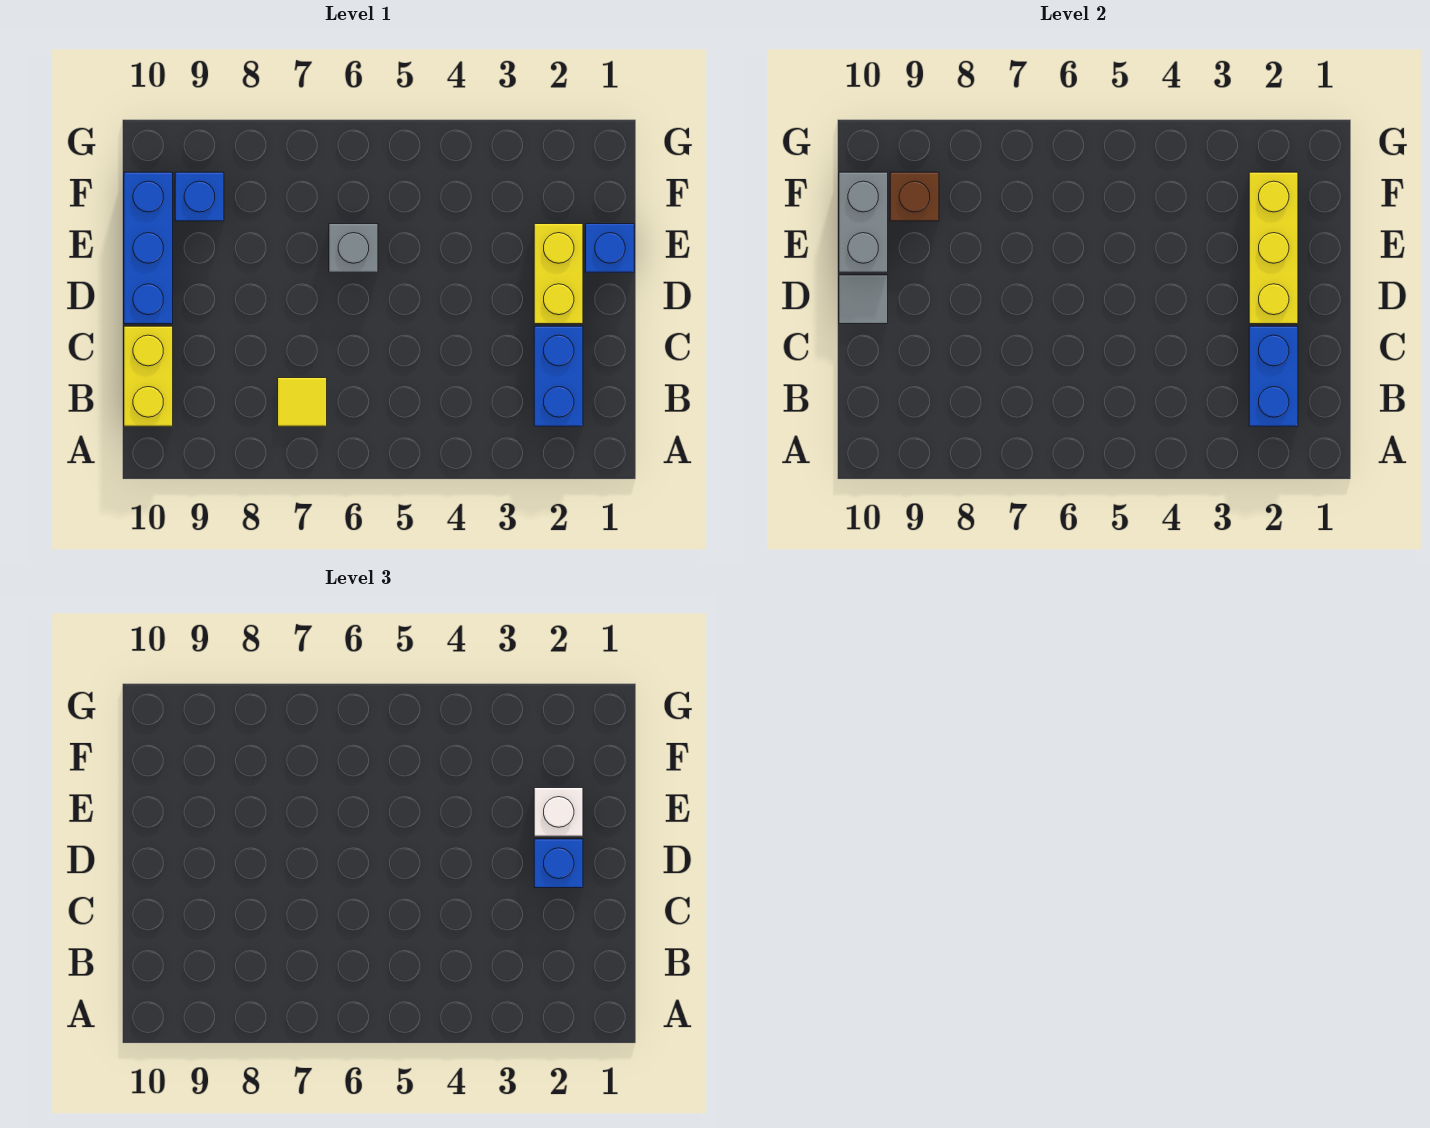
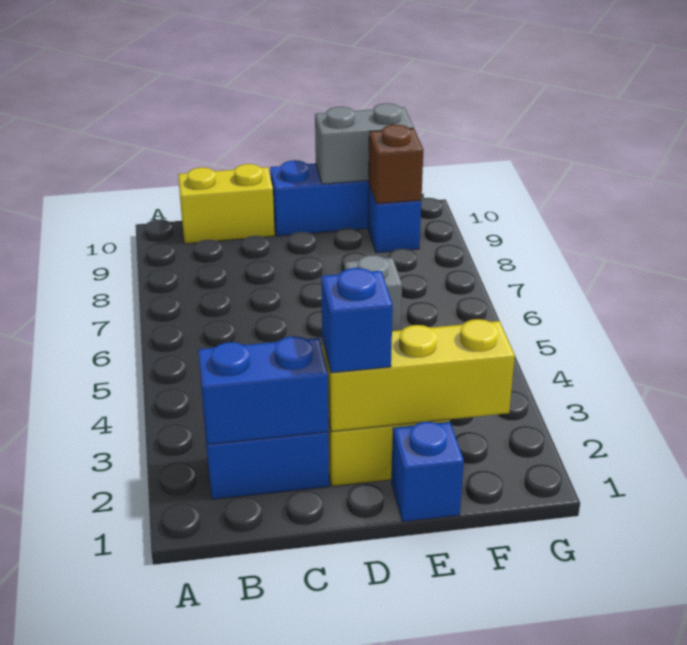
yellow 1x1 tile [278,378,327,426] -> none
grey 1x1 tile [839,275,888,324] -> none
white 1x1 brick [534,788,583,836] -> none

